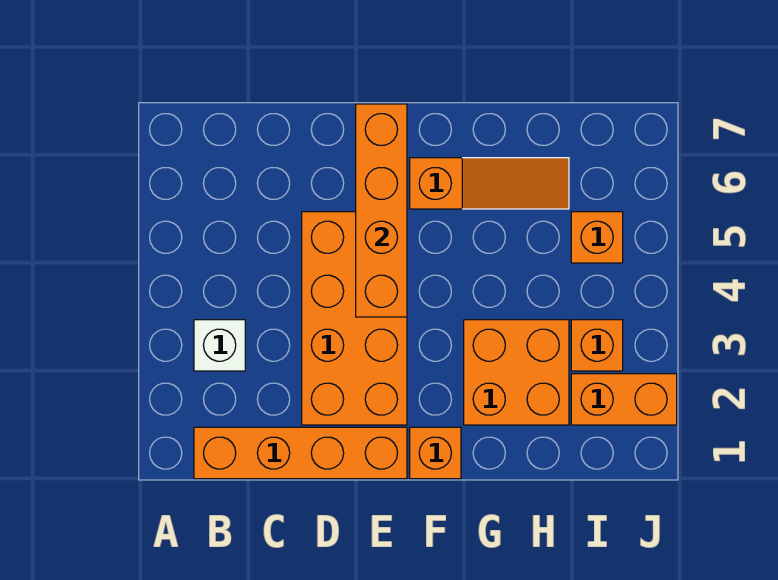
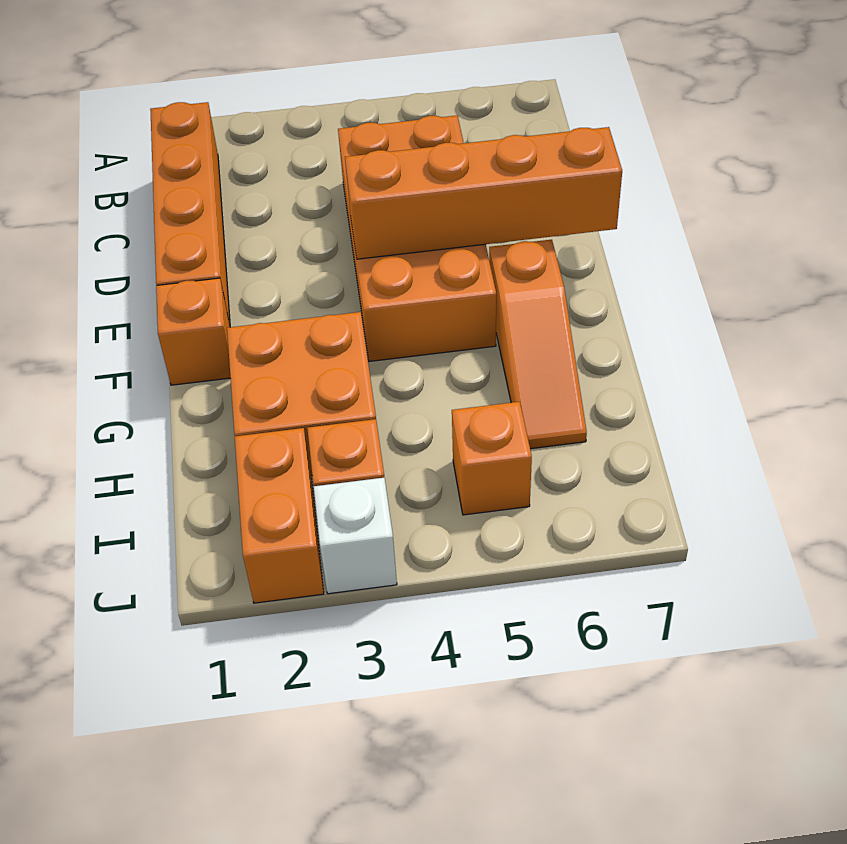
white 1x1 brick [194,320,245,371] -> white 1x1 brick moved to [314,478,397,594]
orange 2x4 brick [302,212,407,425] -> orange 2x4 brick turned to [338,116,496,361]

